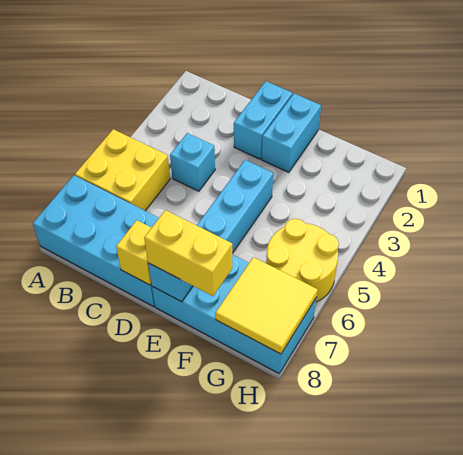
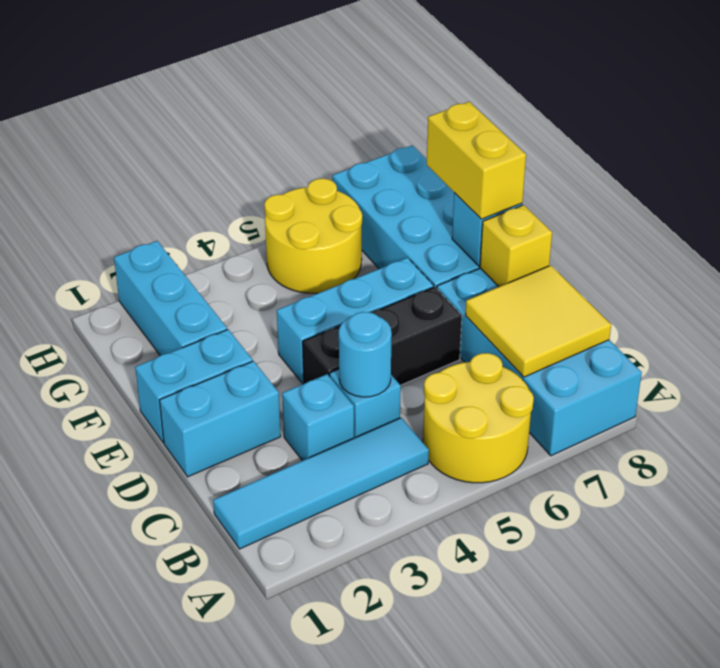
yellow 2x2 brick [75,129,170,211] -> yellow 2x2 round brick [423,353,534,483]
none -> cyan 1x4 tile [213,418,429,549]
none -> cyan 1x1 brick [282,374,354,461]
none -> cyan 1x1 round brick [339,312,392,397]
none -> black 1x3 brick [303,287,462,385]
none -> cyan 1x3 brick [114,241,227,356]
yellow 2x2 tile [215,257,318,354] -> yellow 2x2 tile moved to [466,265,611,377]

